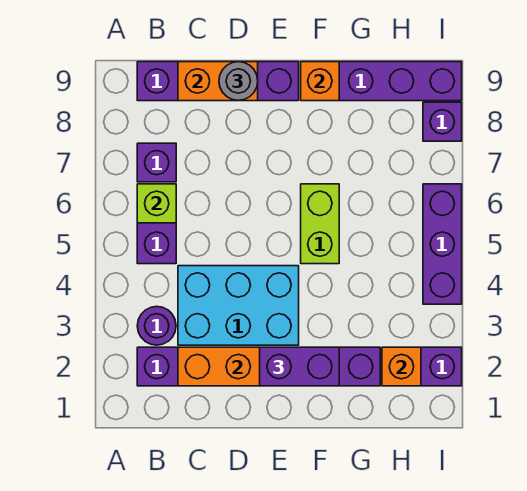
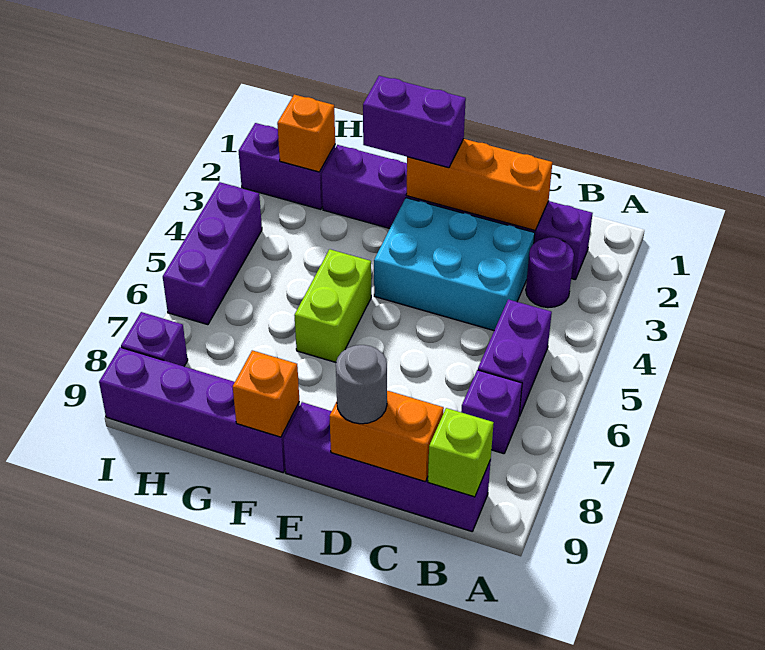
lime 1x1 brick [137,184,176,223] -> lime 1x1 brick moved to [428,408,494,497]

